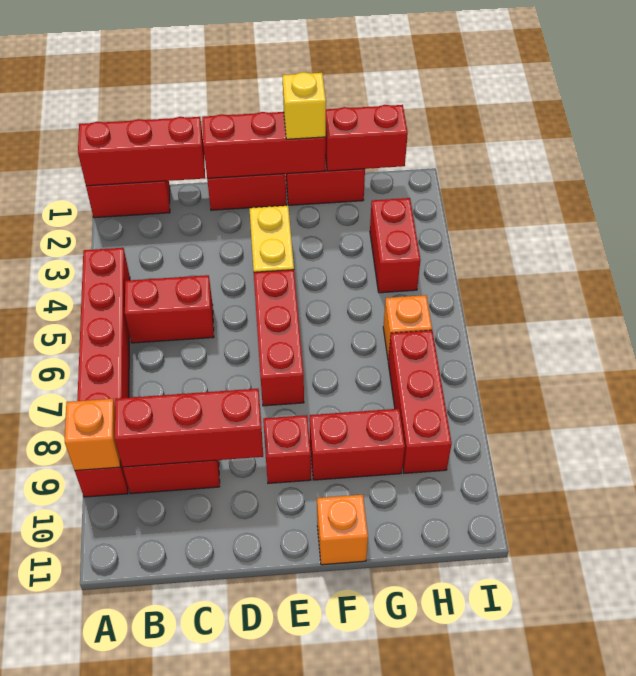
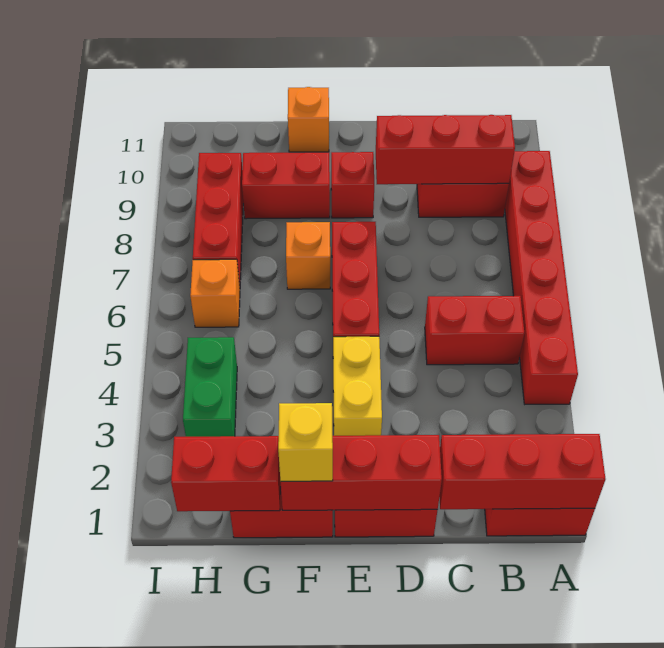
orange 1x1 brick [65,399,120,471] -> orange 1x1 brick moved to [286,222,330,289]
red 1x2 brick [370,198,421,293] -> green 1x2 brick [183,337,237,437]

